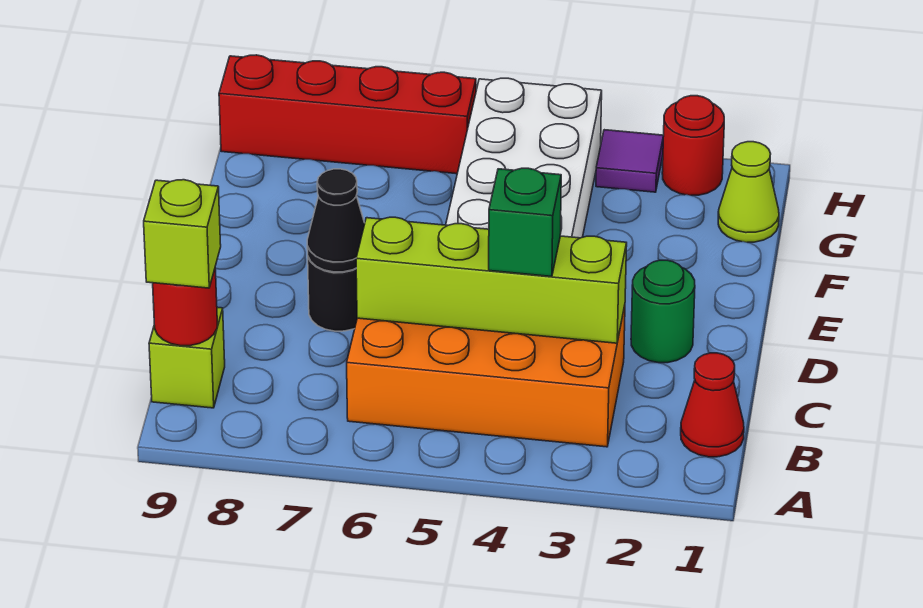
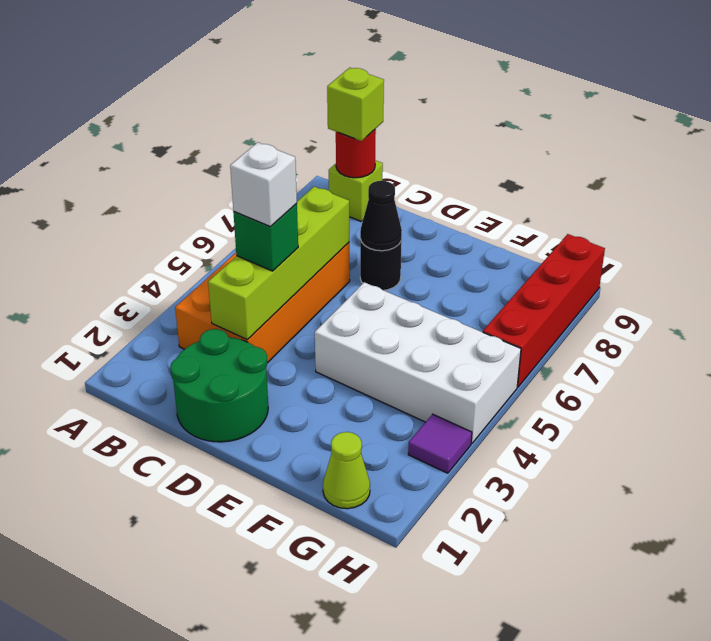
red 1x1 cone [681,353,744,457] -> none
none -> white 1x1 brick [230,142,297,227]
green 1x1 round brick [631,260,695,363] -> green 2x2 round brick [170,329,268,442]
red 1x1 round brick [662,96,724,195] -> none

